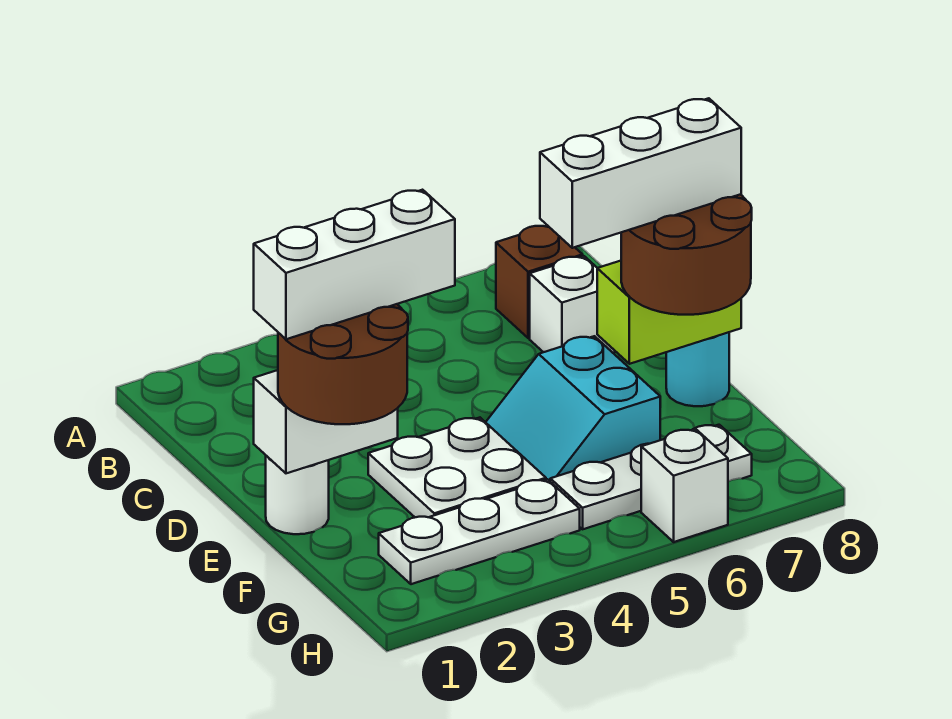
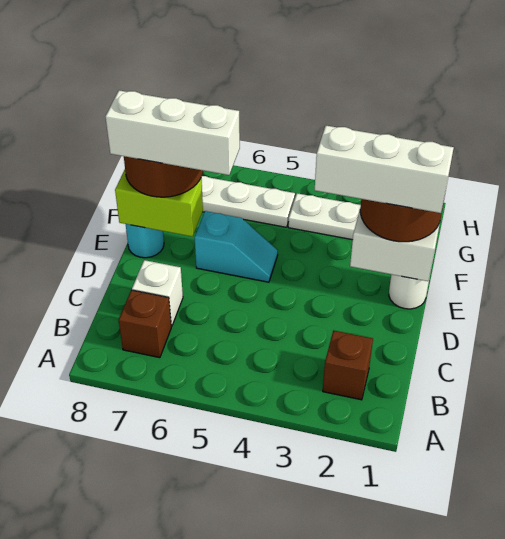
none -> brown 1x1 brick [323,330,373,400]
white 2x2 plate [368,418,546,517] -> none
cyan 2x2 slope [486,336,660,481] -> cyan 1x2 slope [195,211,278,282]
white 1x1 brick [641,429,728,542] -> none

